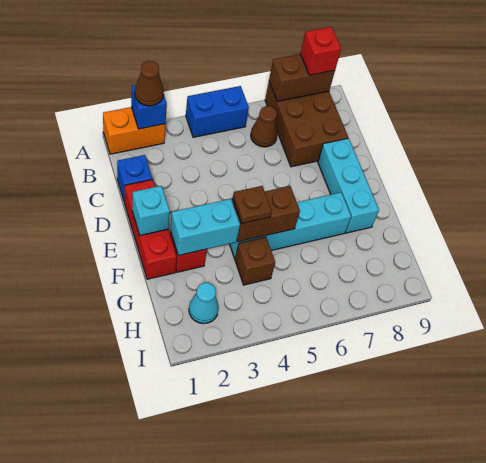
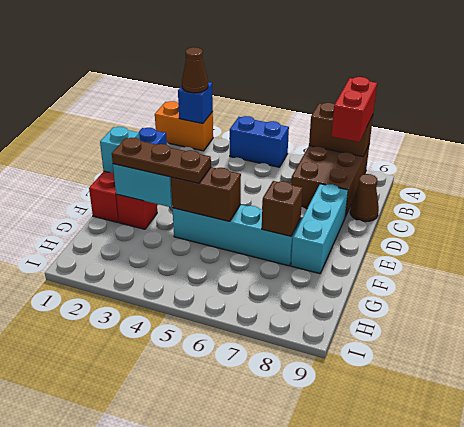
red 1x1 brick [300,27,341,75] -> red 1x2 brick [332,77,377,142]
brown 1x1 cone [251,106,278,147] -> brown 1x1 cone moved to [350,174,379,222]
brown 1x1 plate [233,186,272,223] -> brown 1x3 plate [112,138,211,183]
brown 1x1 brick [235,237,275,285] -> brown 1x1 brick moved to [262,181,303,236]
cyan 1x1 cone [189,283,219,324] -> none

